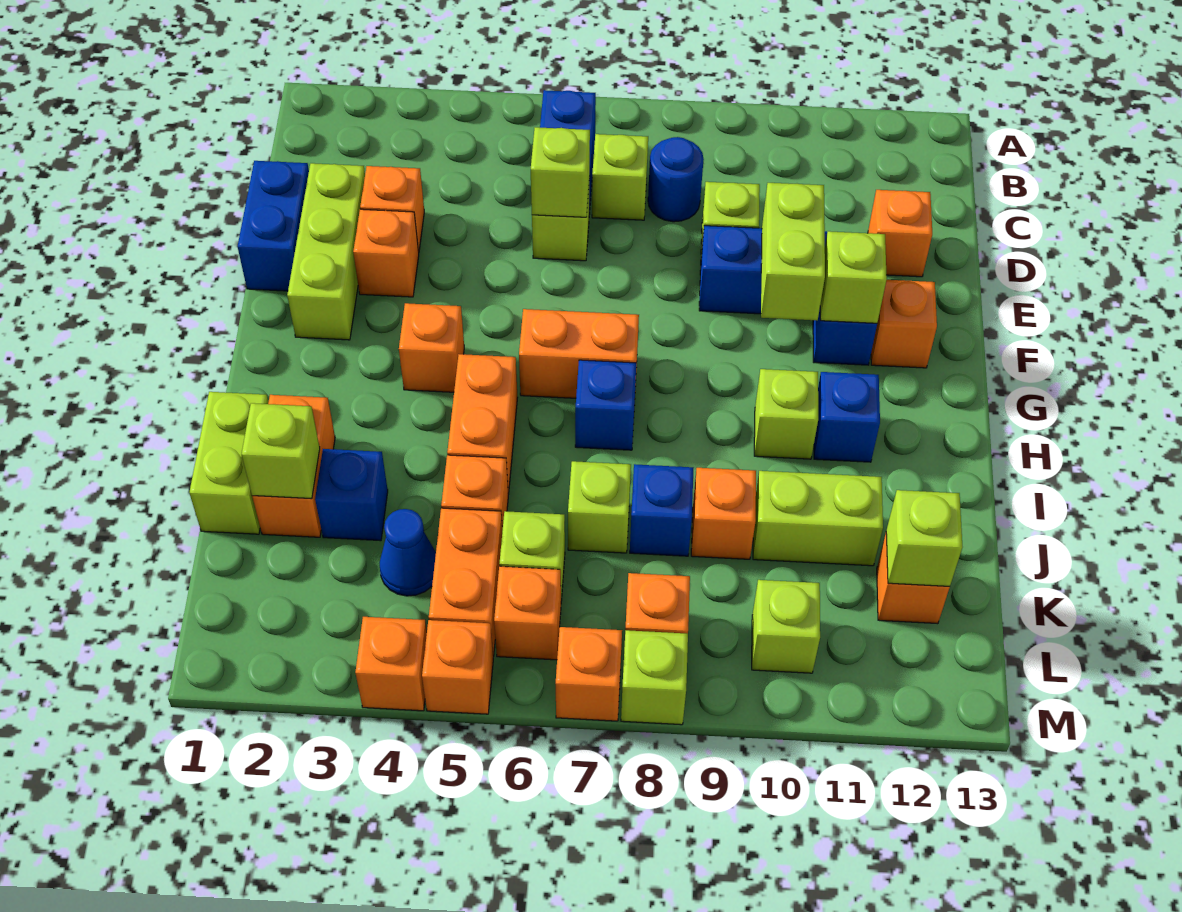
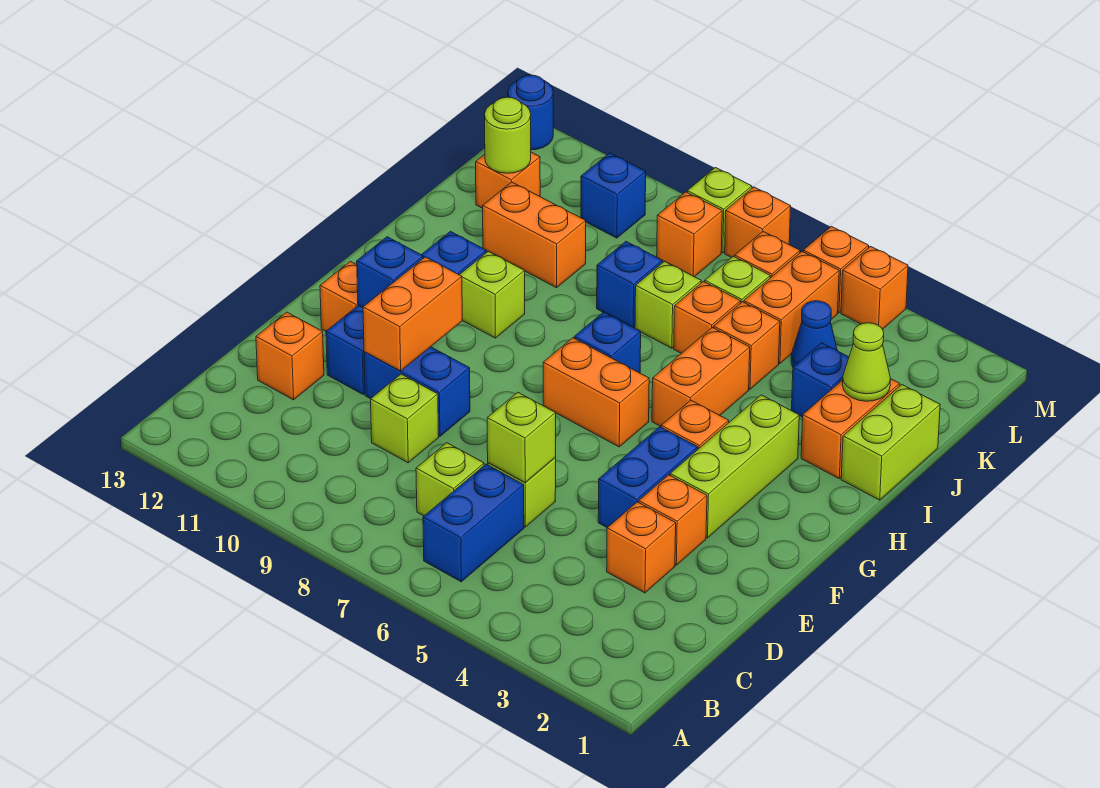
blue 1x1 round brick [648,137,704,222] -> blue 1x1 round brick moved to [508,75,553,150]
blue 1x2 brick [237,161,309,291] -> blue 1x2 brick moved to [598,427,698,528]
lime 1x3 brick [287,163,365,340] -> lime 1x3 brick moved to [670,395,799,538]
lime 1x2 brick [761,183,825,320] -> orange 1x2 brick [363,257,462,371]
lime 1x1 brick [820,231,887,323] -> blue 1x1 brick [357,237,423,308]
lime 1x1 brick [242,403,320,499] -> lime 1x1 cone [843,323,891,401]
orange 1x1 brick [691,468,756,559] -> orange 1x1 brick moved to [674,282,741,353]
lime 1x2 brick [753,471,883,566] -> orange 1x2 brick [483,182,586,288]
lime 1x1 brick [886,490,962,586] -> lime 1x1 round brick [485,97,531,173]
lime 1x1 brick [752,580,820,673] -> blue 1x1 brick [581,153,646,238]

